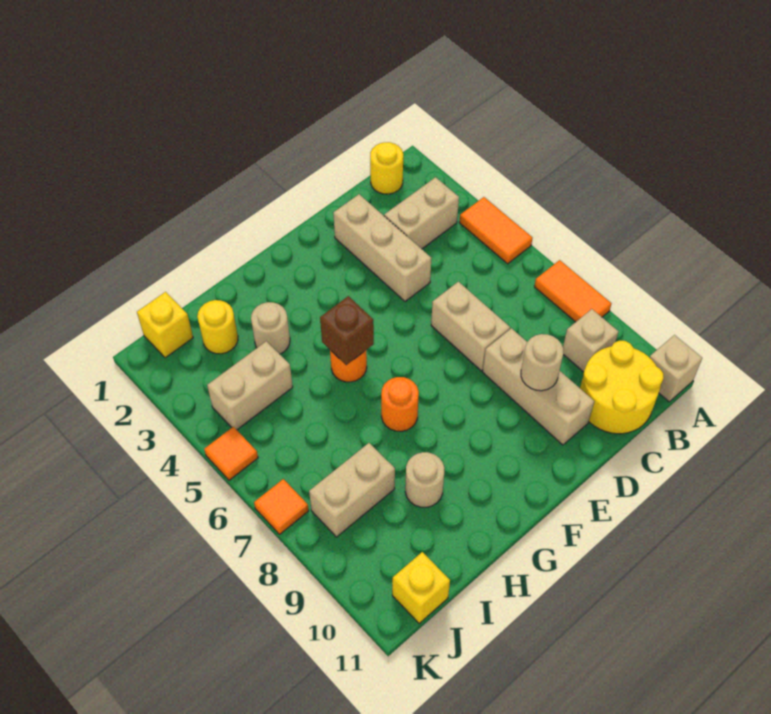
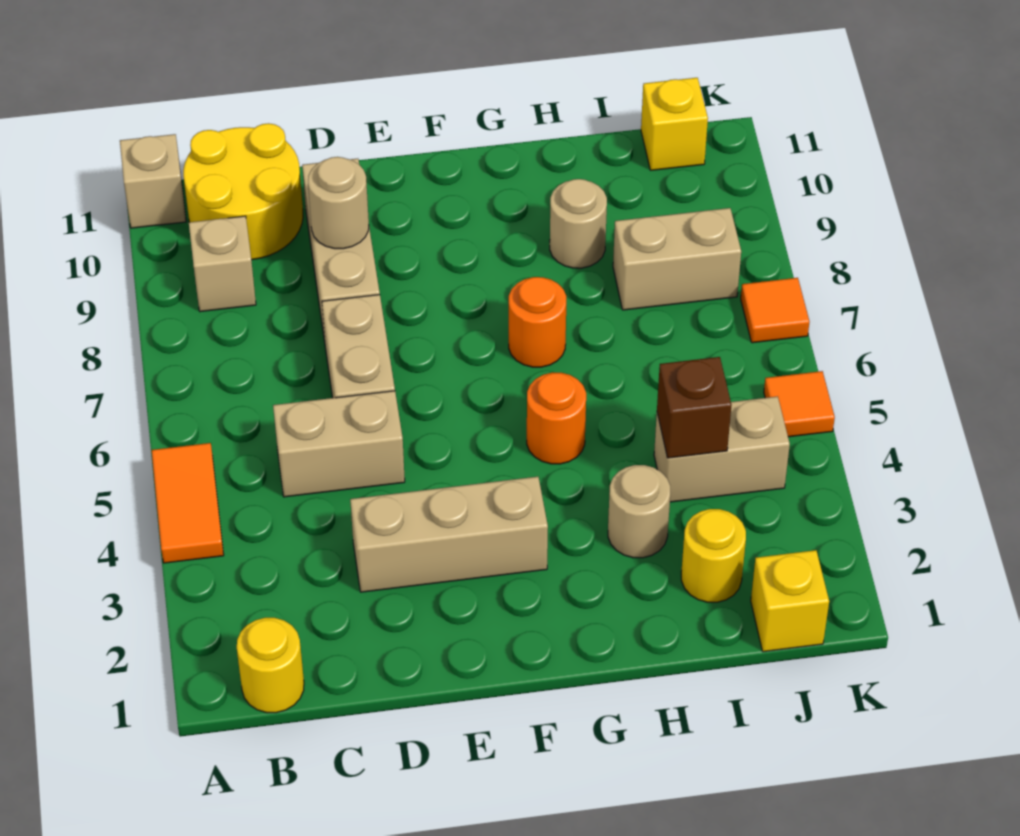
orange 1x2 tile [534,260,611,322] -> none
tan 1x2 brick [384,177,459,249] -> tan 1x2 brick moved to [273,391,405,497]
tan 1x3 brick [333,194,431,302] -> tan 1x3 brick turned to [350,477,548,592]
brown 1x1 brick [320,296,374,365] -> brown 1x1 brick moved to [657,357,732,458]

